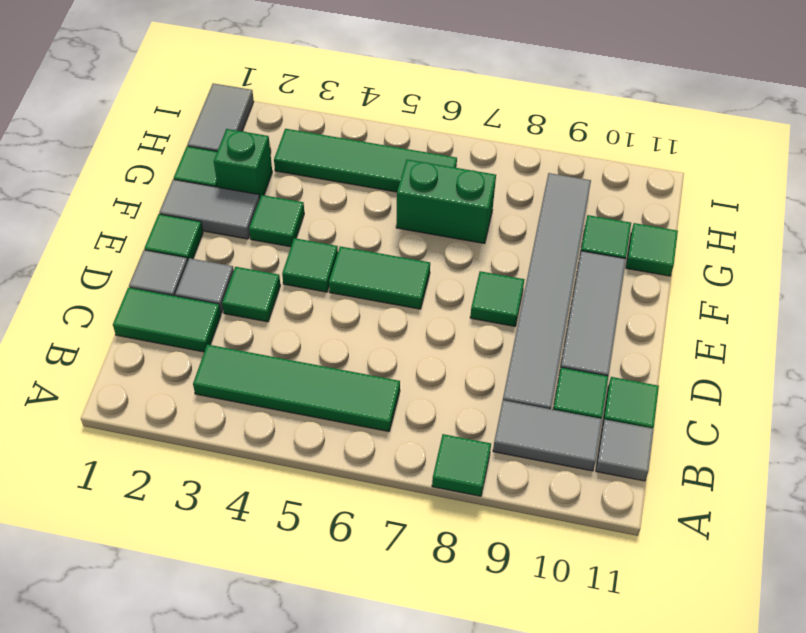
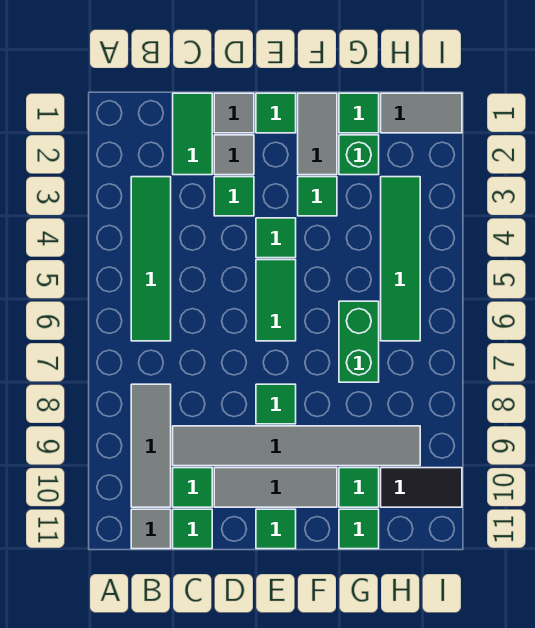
green 1x1 tile [432,434,491,496] -> green 1x1 tile moved to [256,509,296,549]
grey 1x2 tile [493,400,602,471] -> grey 1x3 tile [131,384,171,507]
none -> black 1x2 tile [381,468,462,507]

